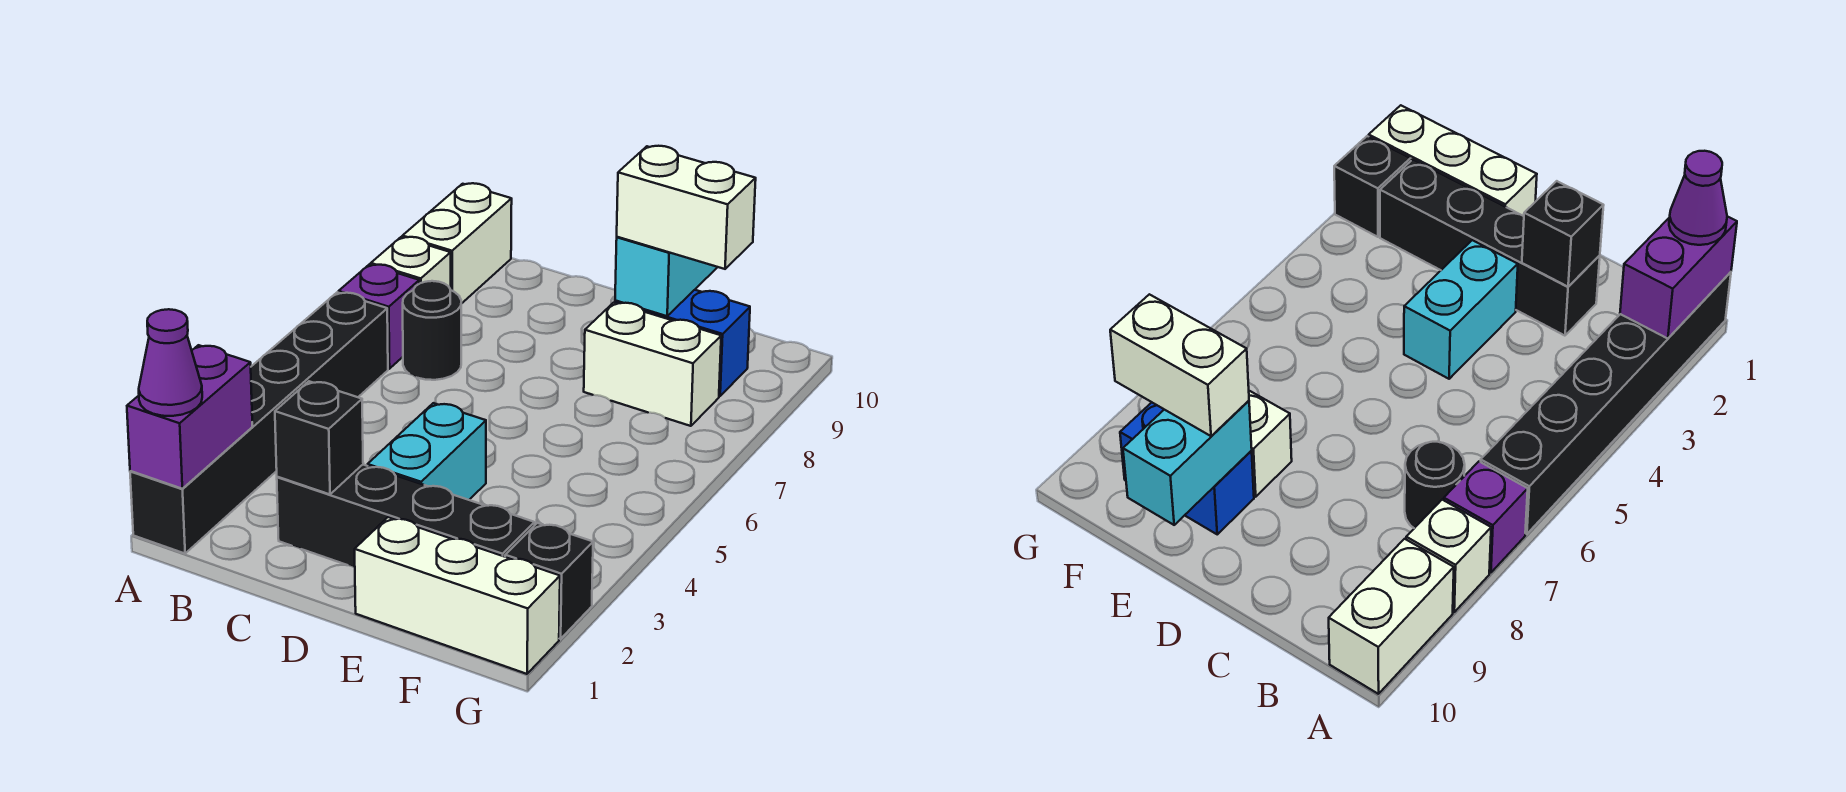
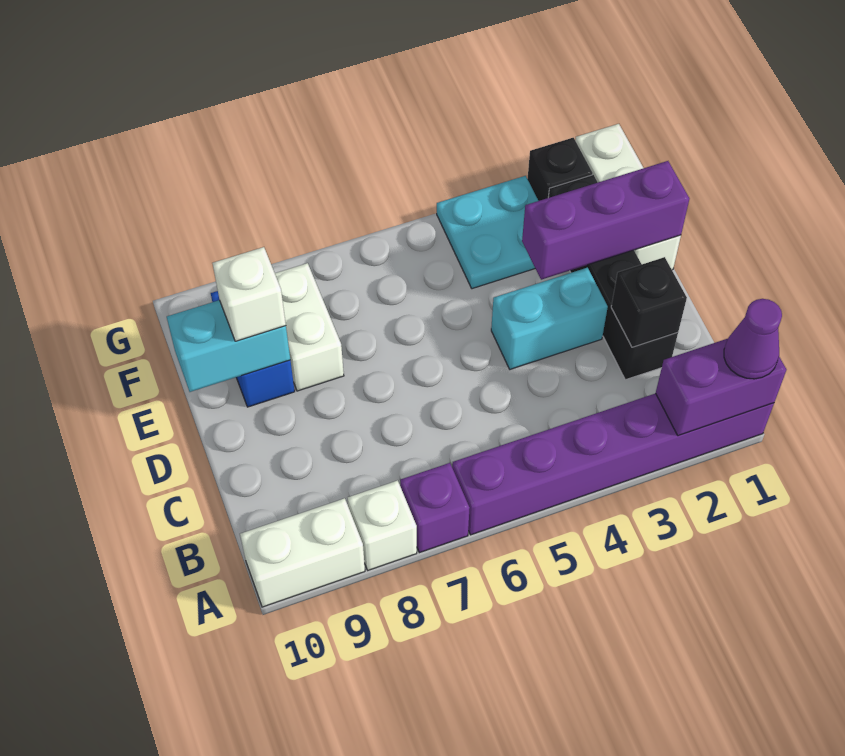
black 1x6 brick [130,292,388,553] -> purple 1x6 brick [452,393,774,535]
black 1x1 round brick [403,281,461,380] -> none
none -> purple 1x3 brick [522,161,689,280]
white 1x2 brick [617,146,756,269] -> white 1x1 brick [212,247,286,341]
none -> cyan 2x2 plate [437,176,538,289]

